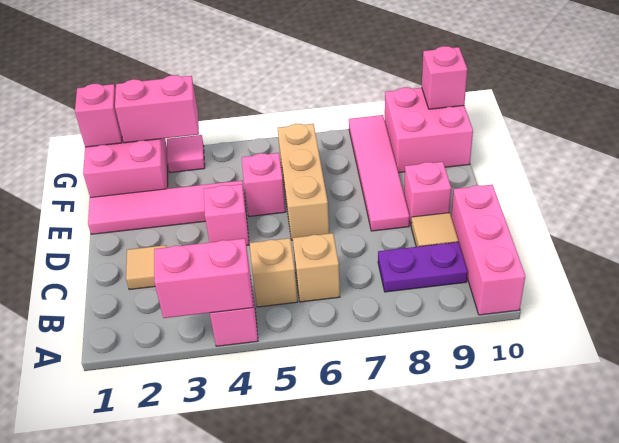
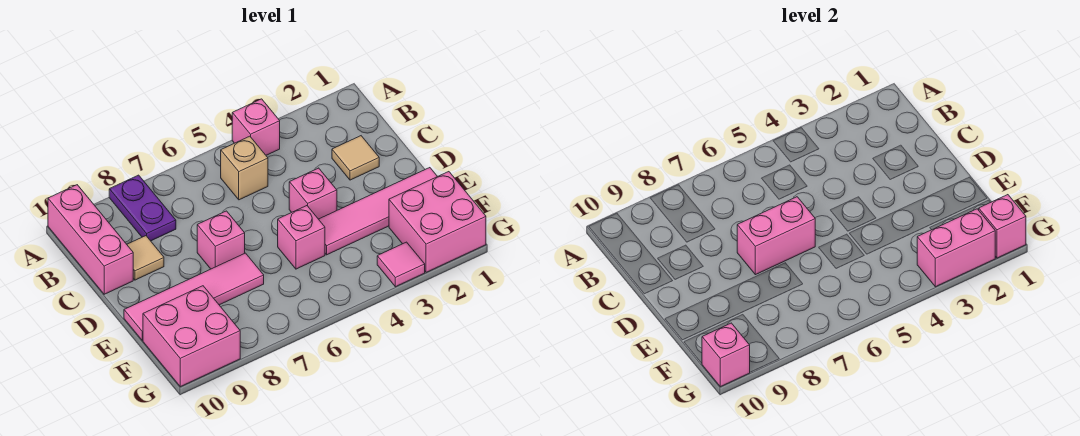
pink 1x2 brick [154,239,253,318] -> pink 1x2 brick moved to [737,197,815,275]
tan 1x1 brick [293,233,340,302] -> none
purple 1x2 plate [378,242,468,292] -> purple 1x2 plate turned to [109,175,176,241]
tan 1x3 brick [278,124,329,240] -> none
pink 1x4 tile [349,115,409,231] -> pink 1x4 tile turned to [124,253,264,340]
pink 1x1 brick [404,162,451,225] -> pink 1x1 brick moved to [197,211,245,269]

